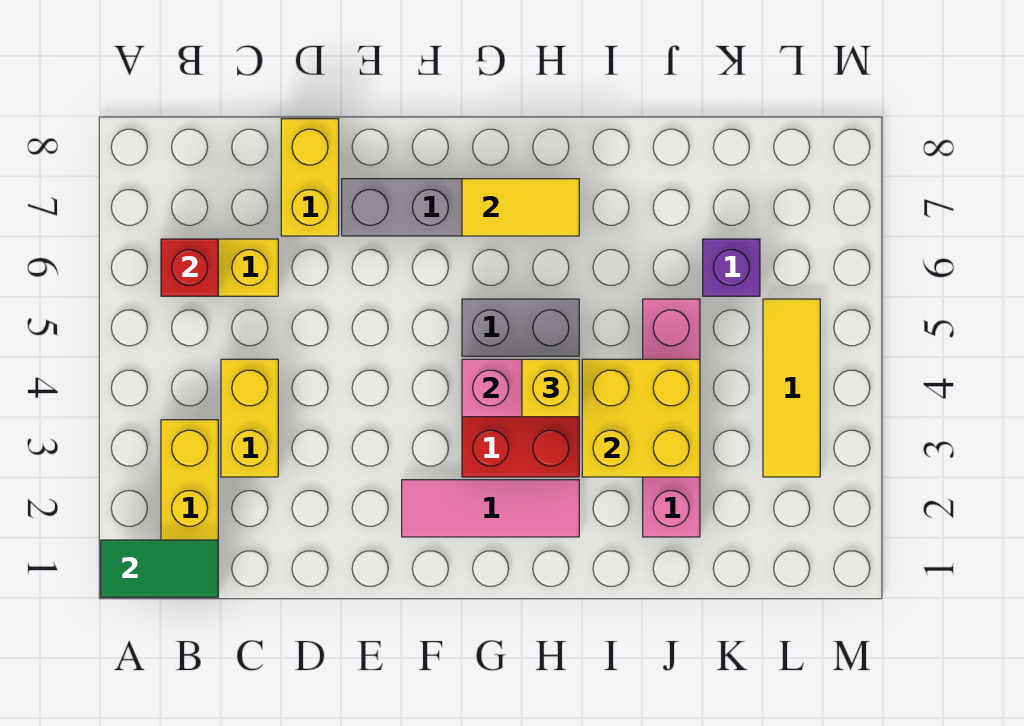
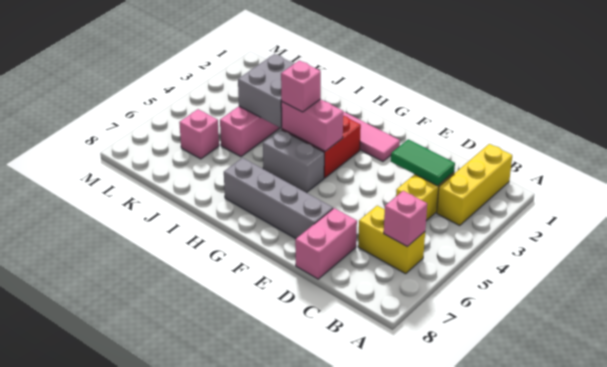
green 1x2 tile [101,540,218,597] -> green 1x2 tile moved to [391,139,455,186]
red 1x1 brick [161,239,218,296] -> pink 1x1 brick [384,191,427,247]
yellow 1x2 brick [281,119,339,236] -> pink 1x2 brick [295,208,357,279]
yellow 1x2 tile [462,179,579,236] -> none
yellow 1x1 brick [522,359,579,417] -> pink 1x1 brick [281,61,321,112]
yellow 2x2 brick [582,359,700,477] -> grey 2x2 brick [238,54,294,128]
purple 1x1 brick [703,239,760,296] -> pink 1x1 brick [179,109,219,159]
yellow 1x3 tile [763,299,820,477] -> none

